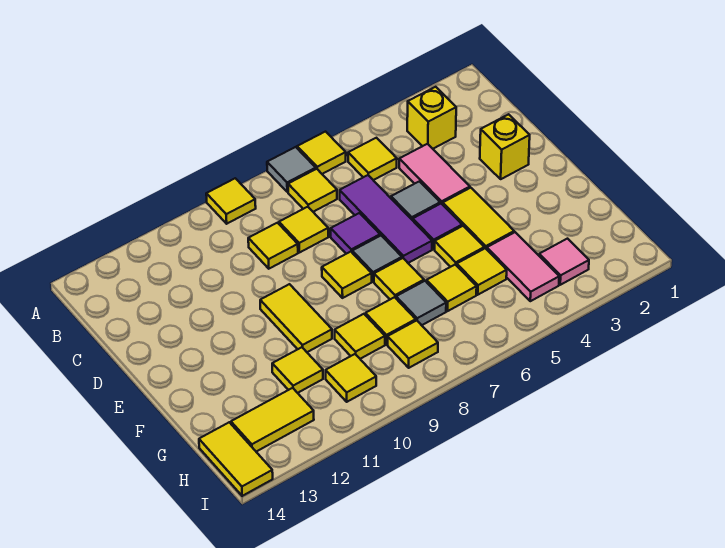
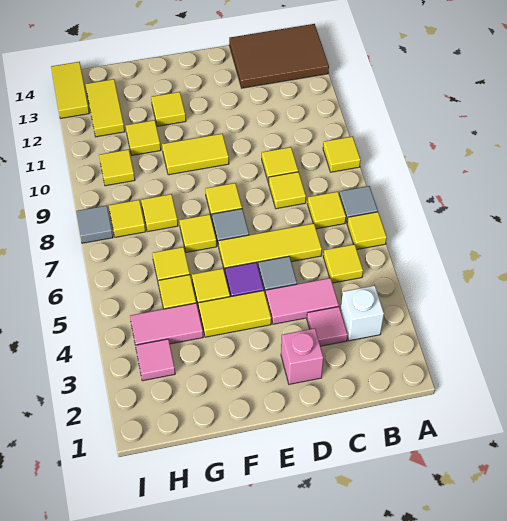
none -> brown 2x3 tile [229,24,329,88]
yellow 1x1 brick [407,87,456,149] -> white 1x1 brick [341,285,384,341]
none -> pink 1x1 tile [307,307,348,346]
purple 1x3 tile [340,175,432,263] -> yellow 1x3 tile [218,223,322,272]
yellow 1x1 brick [480,114,530,179] -> pink 1x1 brick [281,328,324,384]
purple 1x1 tile [331,213,380,254] -> none
grey 1x1 tile [396,281,446,325] -> grey 1x1 tile moved to [76,206,113,243]
yellow 1x1 tile [335,314,385,359] -> yellow 1x1 tile moved to [151,92,186,126]
yellow 1x2 tile [199,422,273,496] -> yellow 1x2 tile turned to [51,62,89,118]

